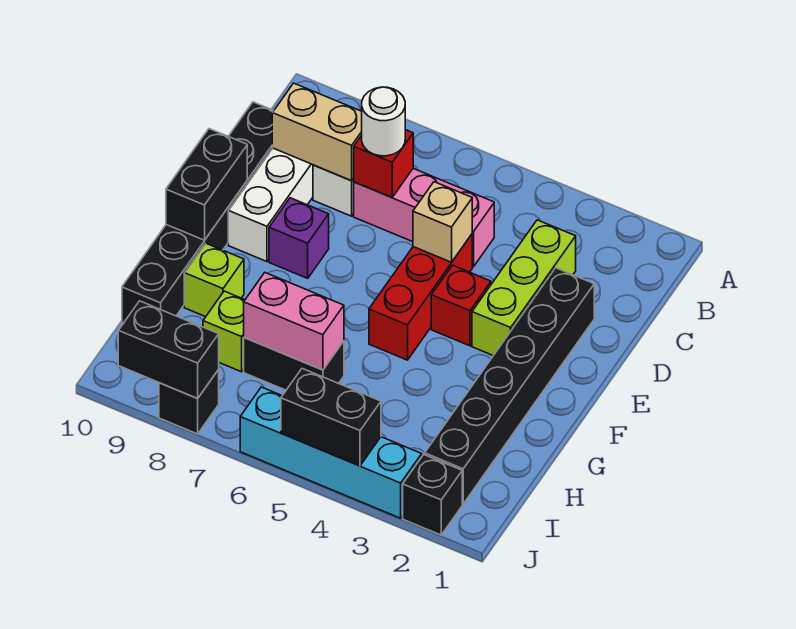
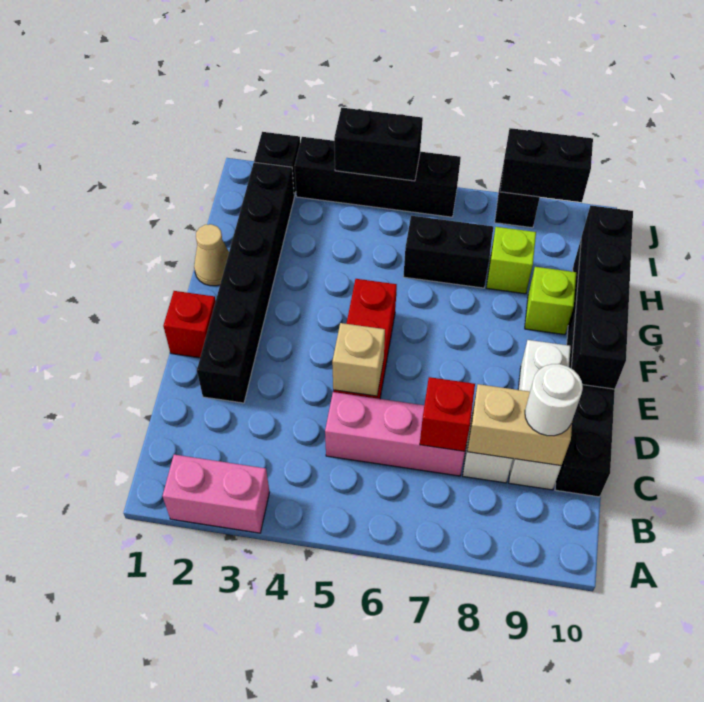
lime 1x3 brick [472,220,576,356] -> none
white 1x1 round brick [362,87,405,156] -> white 1x1 round brick moved to [525,364,583,436]
red 1x1 brick [431,265,491,346] -> red 1x1 brick moved to [163,291,216,358]
purple 1x1 brick [269,198,329,278] -> none
black 1x2 brick [166,129,247,240] -> black 1x4 brick [571,206,633,389]
none -> tan 1x1 cone [194,224,229,286]
pink 1x2 brick [244,273,344,370] -> pink 1x2 brick moved to [162,455,270,533]
cyan 1x4 brick [240,387,422,518] -> black 1x4 brick [294,137,461,217]

